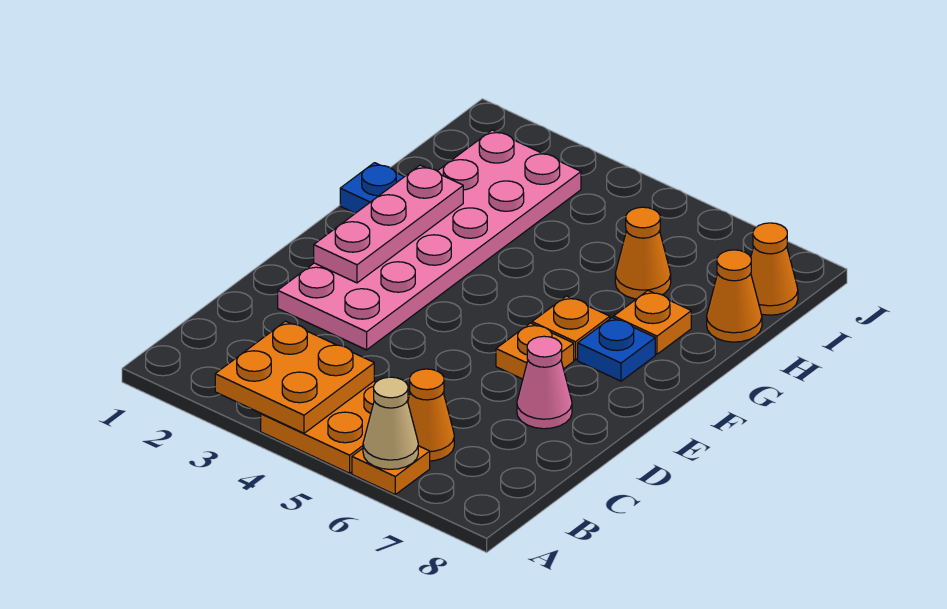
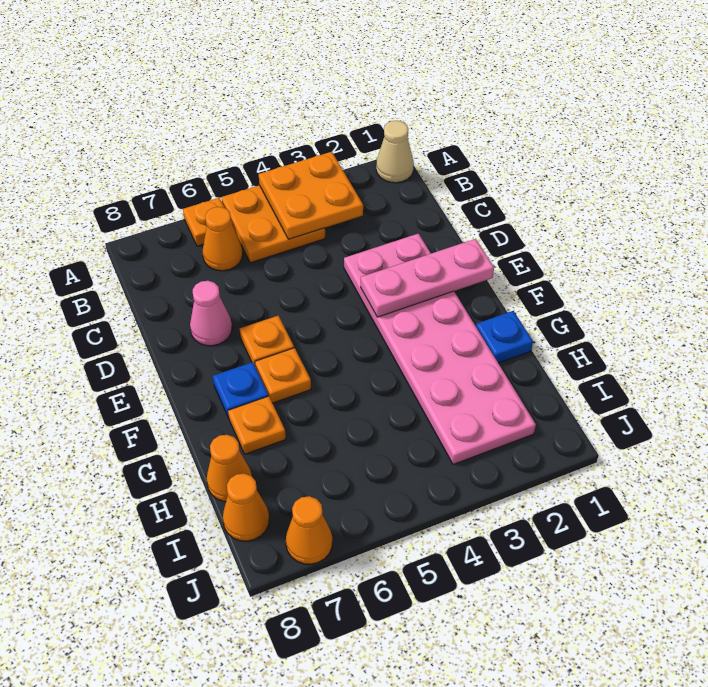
tan 1x1 cone [363,377,418,469] -> tan 1x1 cone moved to [376,120,414,183]
pink 1x3 plate [314,165,463,283] -> pink 1x3 plate turned to [361,239,494,317]
orange 1x1 cone [615,207,671,299] -> orange 1x1 cone moved to [286,496,332,564]

